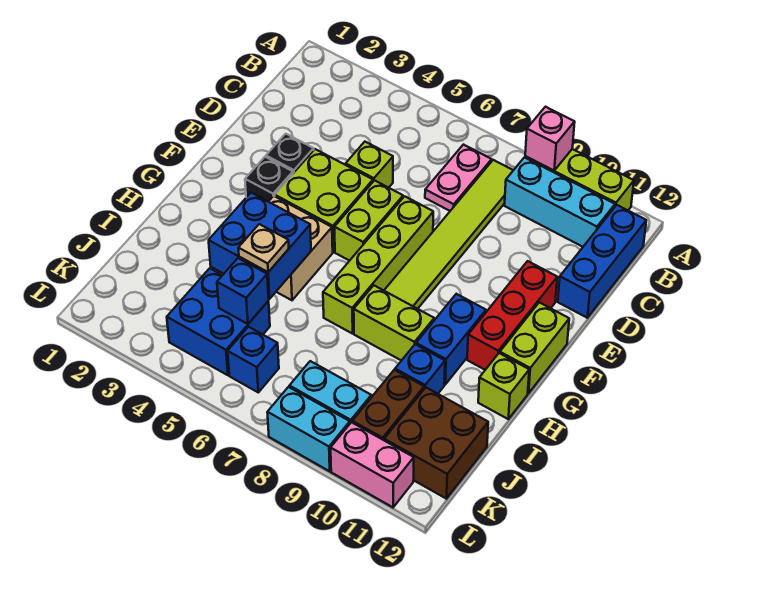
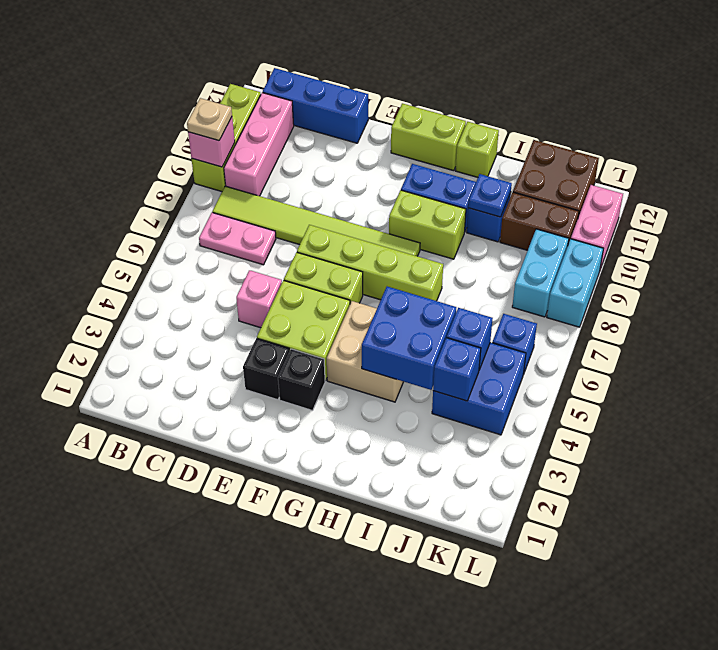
cyan 1x3 brick [505,157,615,247] -> pink 1x3 brick [224,93,294,196]
lime 1x1 brick [346,142,393,188] -> pink 1x1 brick [236,270,282,328]
red 1x3 brick [467,261,557,370] -> none
lime 1x2 brick [354,285,434,361] -> lime 1x2 brick turned to [389,190,466,259]
tan 1x1 plate [238,224,289,272] -> tan 1x1 plate moved to [187,98,232,141]
none -> blue 1x1 plate [468,174,512,217]
none -> blue 1x1 brick [433,338,481,401]

